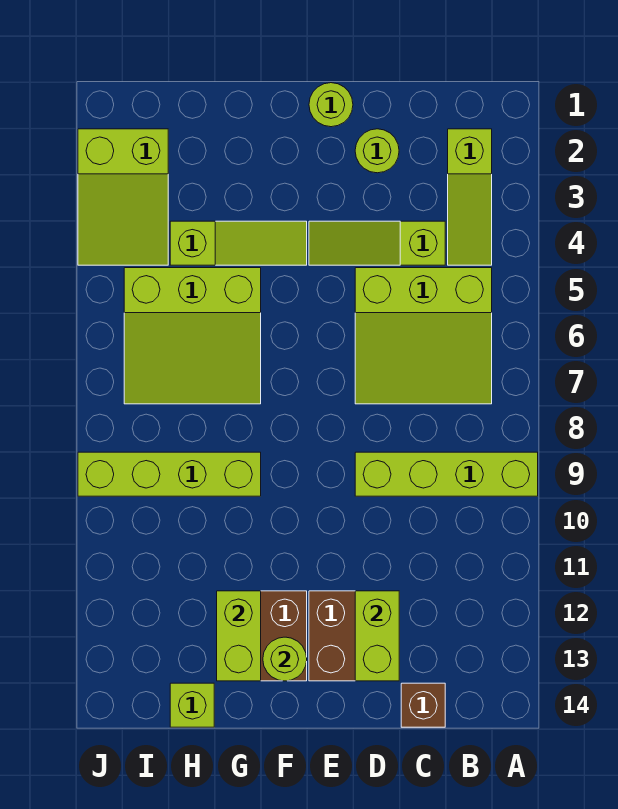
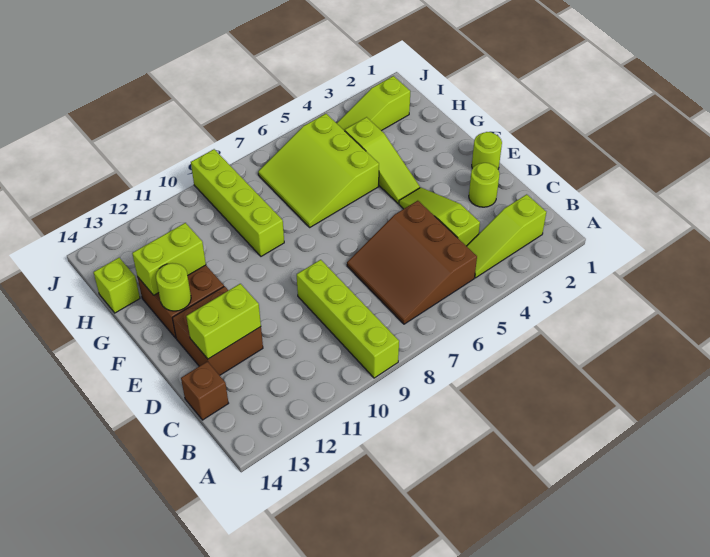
lime 3x3 slope [355,268,492,404] -> brown 3x3 slope [347,201,477,324]
lime 2x3 slope [78,129,168,265] -> lime 1x3 slope [337,76,410,131]

